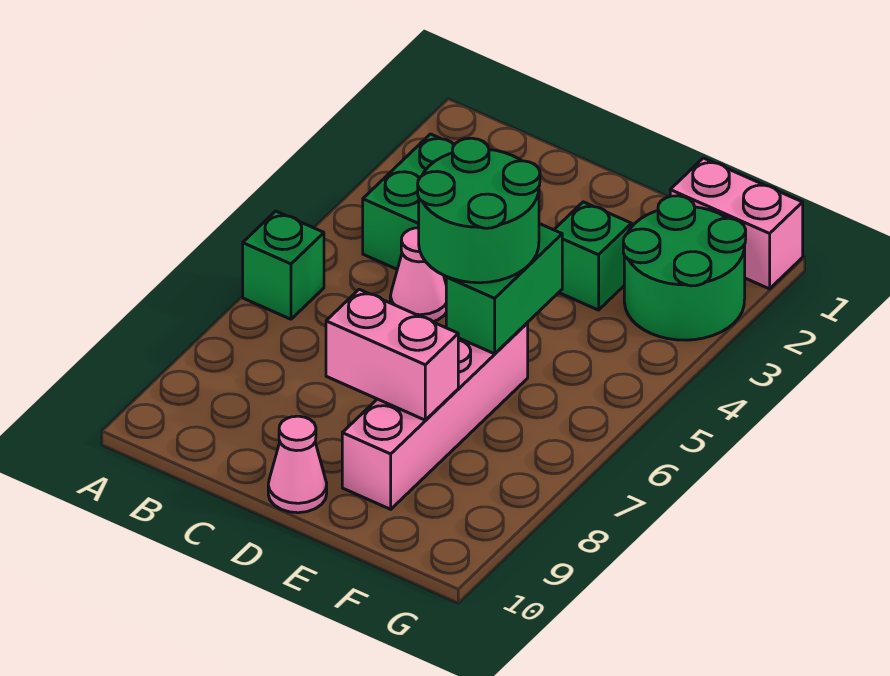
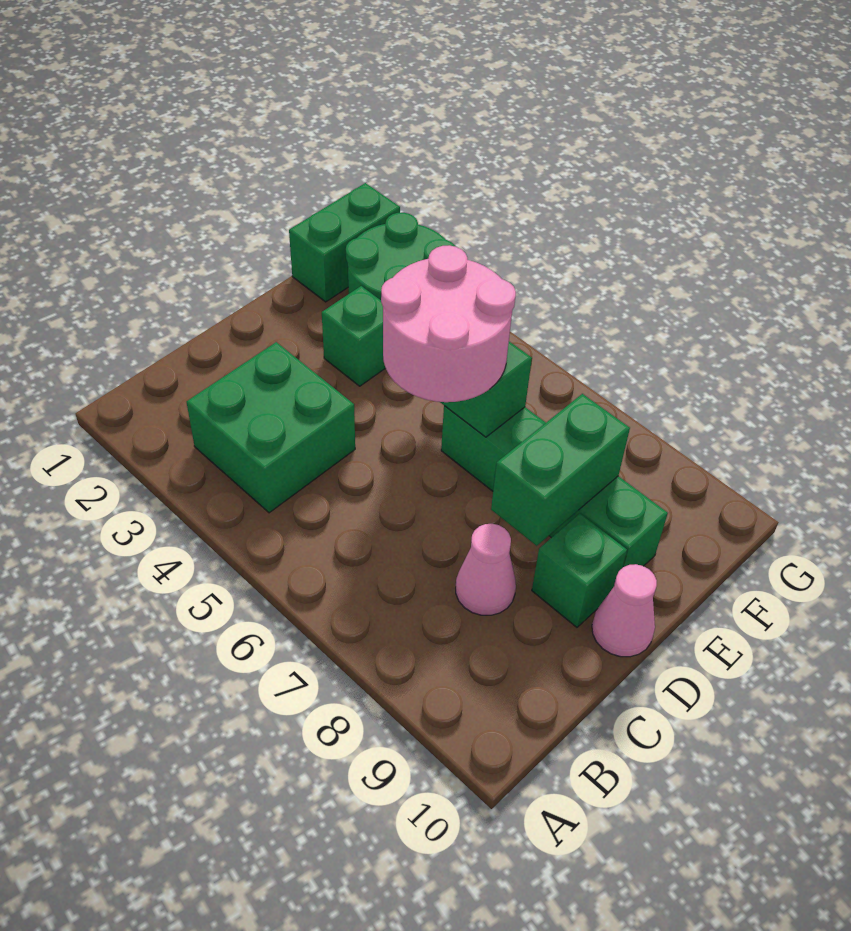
green 1x1 brick [243,211,324,319] -> green 1x1 brick moved to [532,513,627,627]
pink 1x1 cone [390,228,446,322] -> pink 1x1 cone moved to [456,524,516,615]
green 2x2 round brick [418,138,540,283] -> pink 2x2 round brick [381,245,516,402]
pink 1x2 brick [326,289,458,420] -> green 1x2 brick [491,394,630,546]
pink 1x4 brick [342,323,528,509] -> green 1x4 brick [441,406,668,568]
pink 1x2 brick [670,158,803,289] -> green 1x2 brick [289,183,400,302]

